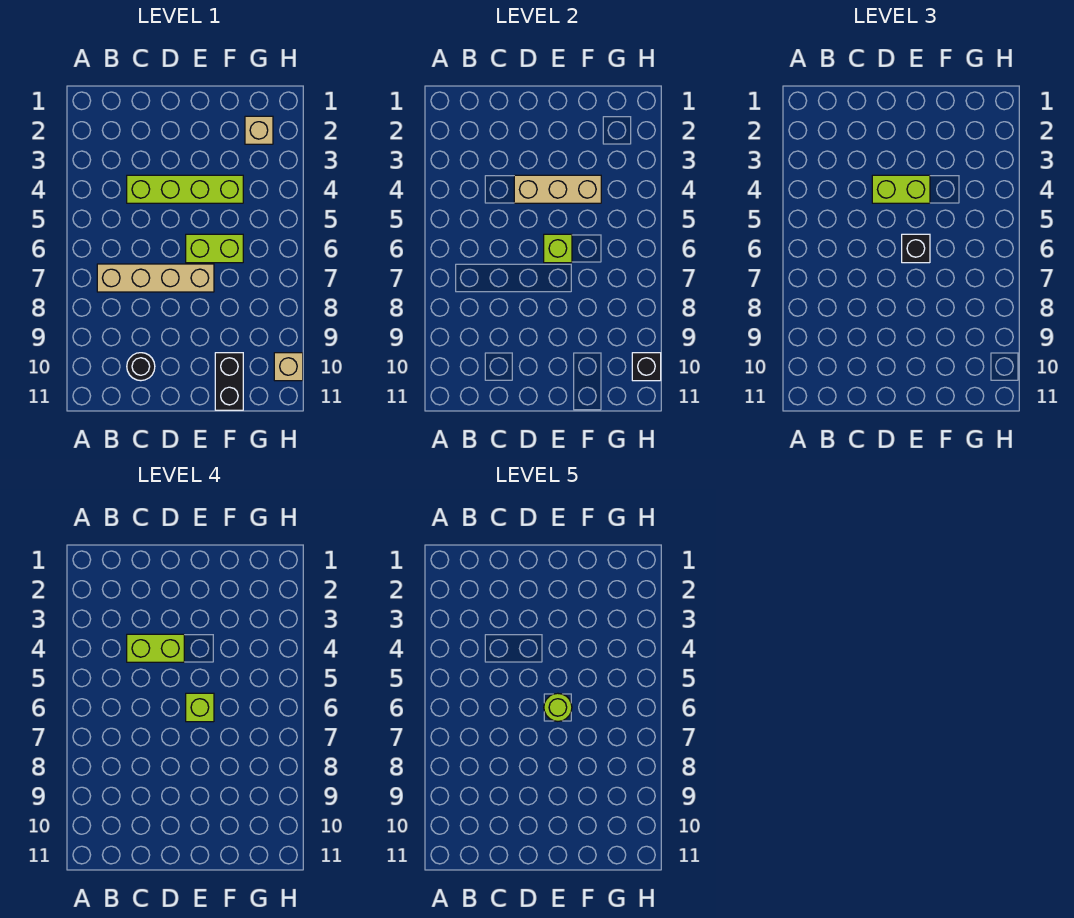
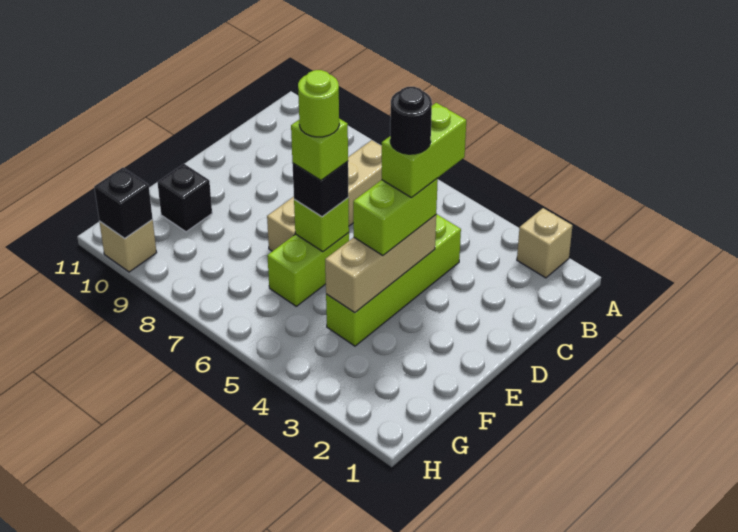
black 1x1 round brick [127,353,155,381] -> black 1x1 round brick moved to [390,87,432,154]
black 1x2 brick [215,353,243,410] -> black 1x1 brick [157,164,212,232]
tan 1x1 brick [245,116,273,144] -> tan 1x1 brick moved to [517,208,572,278]

